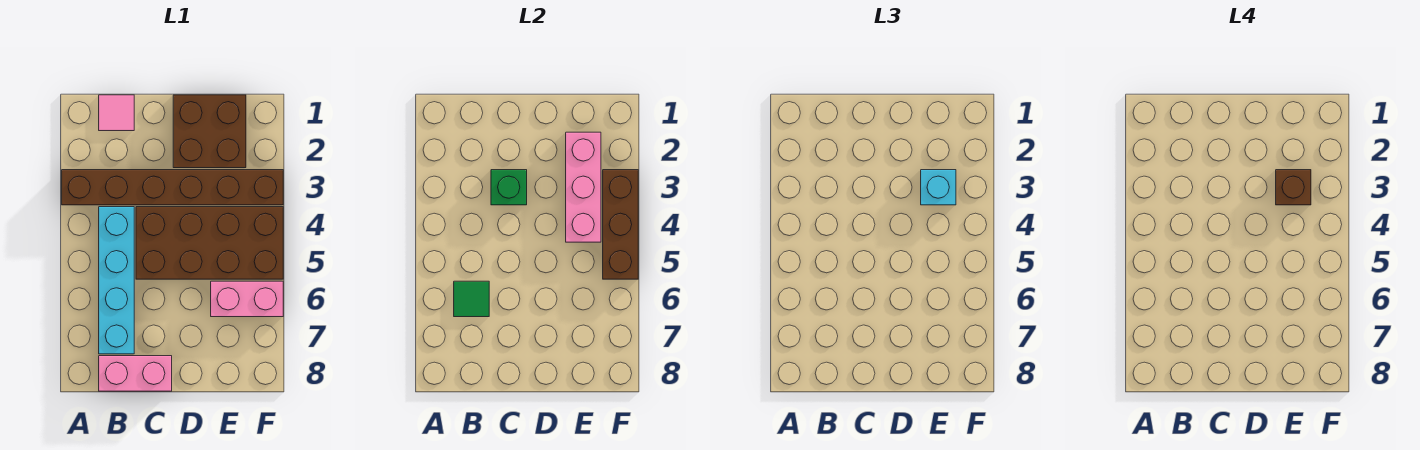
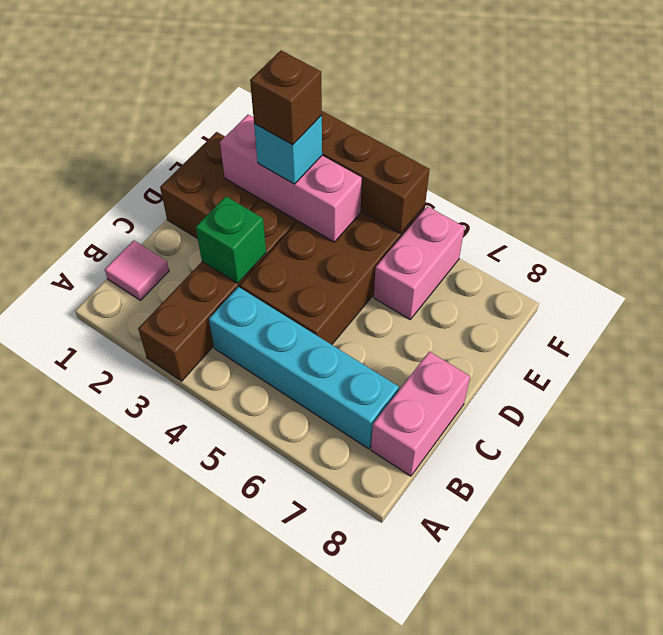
green 1x1 tile [454,281,489,317] -> none

